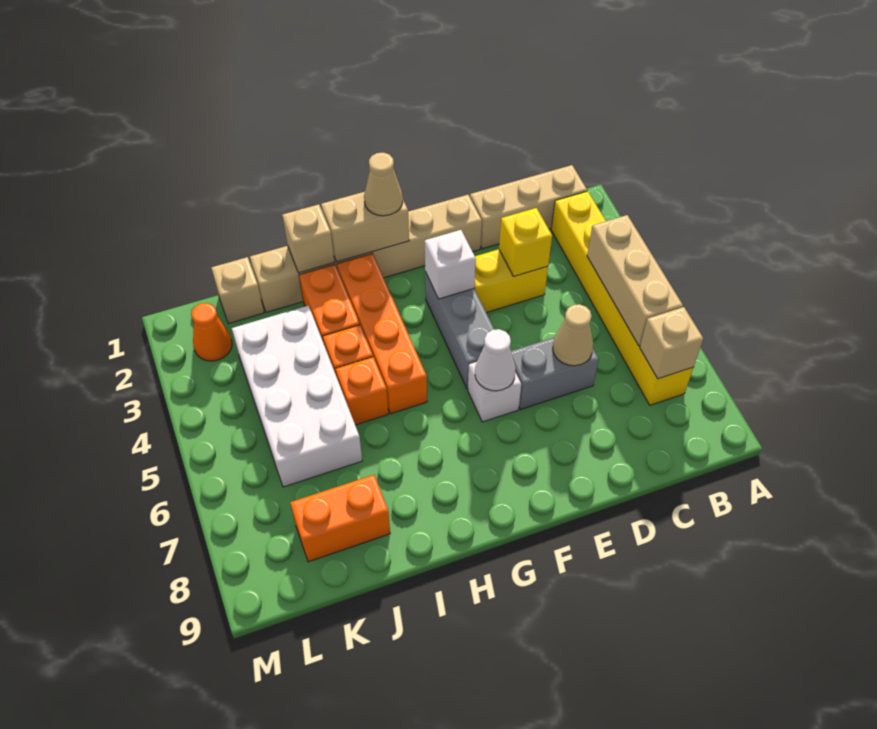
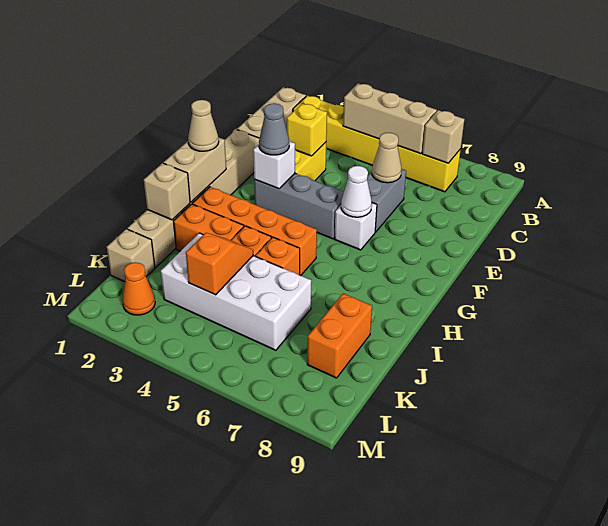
none -> grey 1x1 cone [259,103,289,155]
none -> orange 1x2 slope [186,233,253,295]

